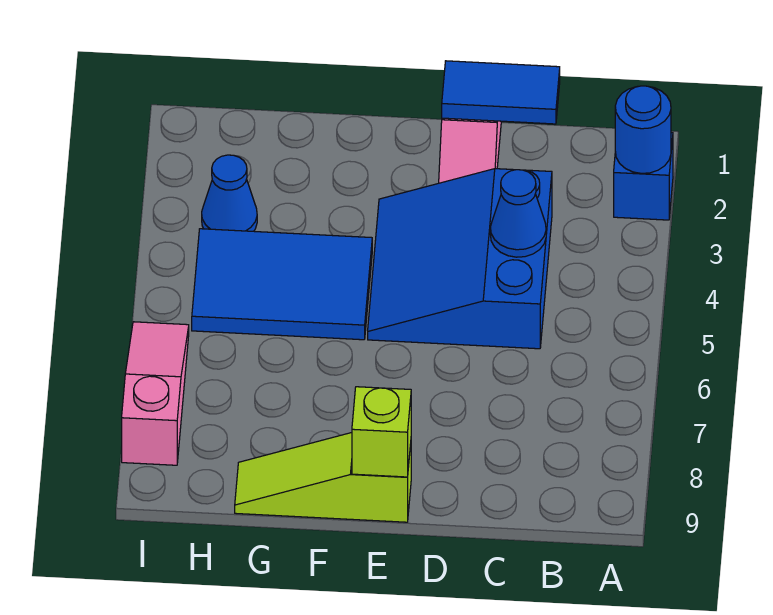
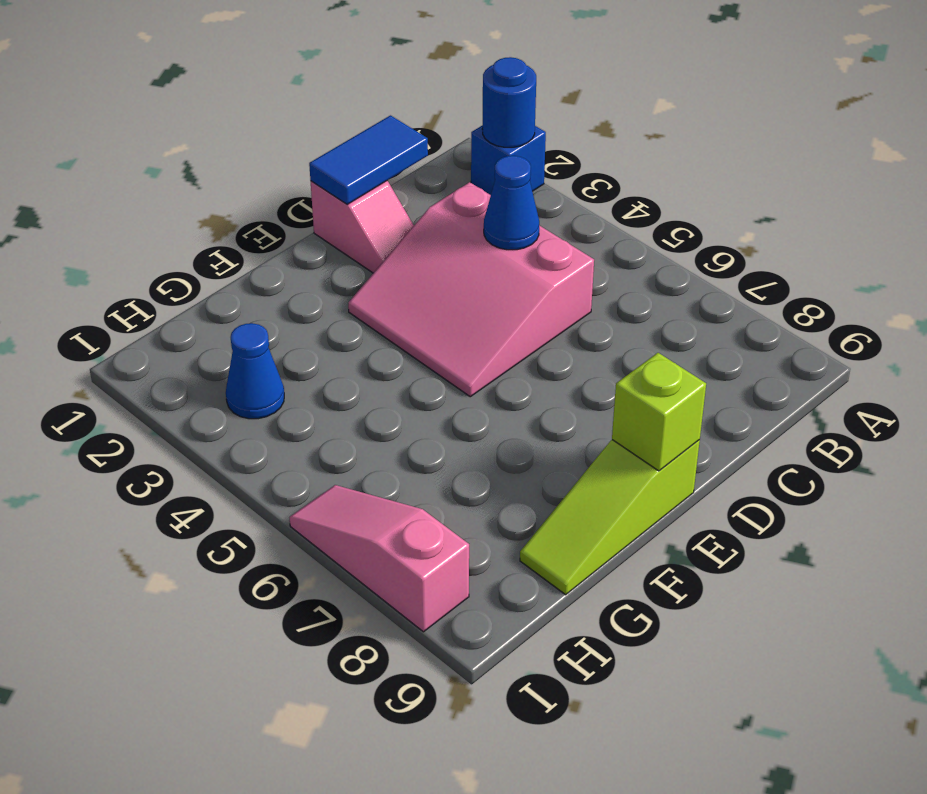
blue 3x3 slope [368,169,552,349] -> pink 3x3 slope [348,182,594,397]
blue 2x3 tile [192,229,372,340] -> none

